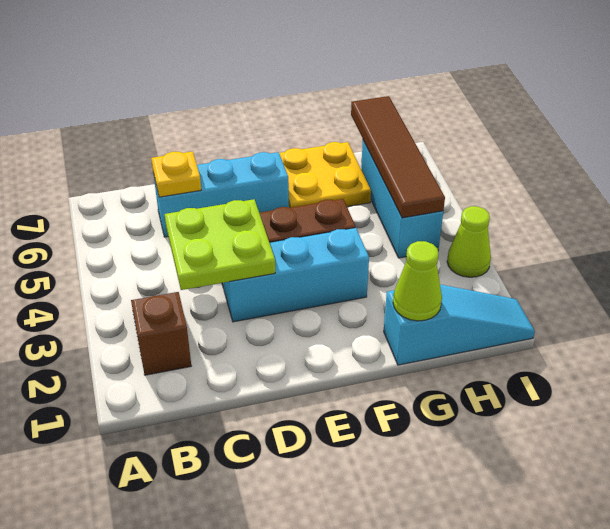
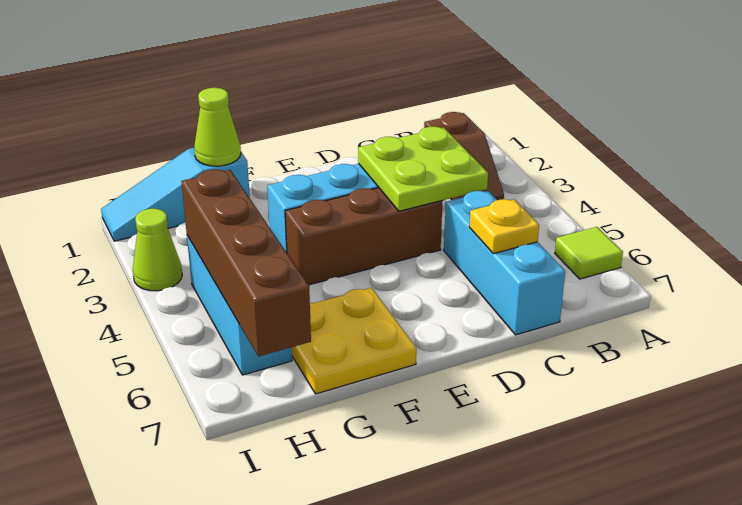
none -> lime 1x1 tile [555,227,623,279]
cyan 1x3 brick [153,152,289,237] -> cyan 1x3 brick turned to [444,191,565,335]
brown 1x4 tile [351,96,445,218] -> brown 1x4 brick [181,169,311,356]

